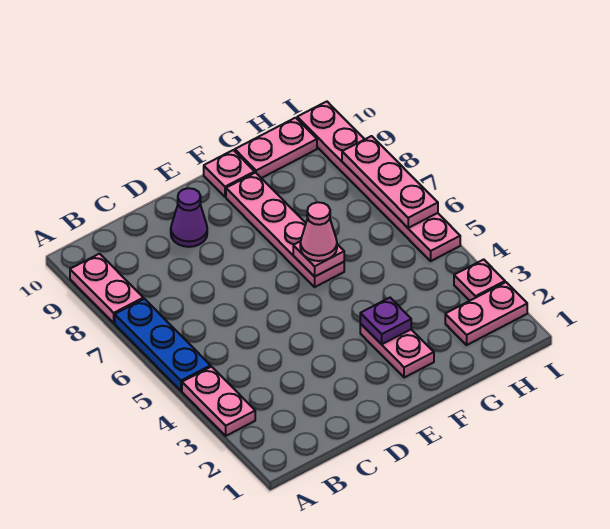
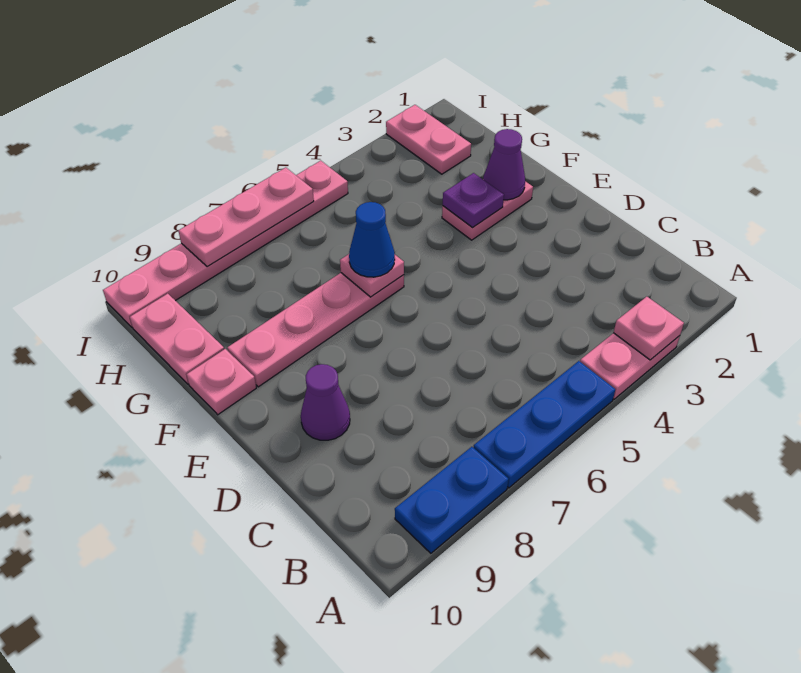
pink 1x2 plate [70,254,143,323] -> blue 1x2 plate [395,447,508,553]
none -> purple 1x1 cone [483,129,525,200]
pink 1x1 cone [300,202,337,261] -> blue 1x1 cone [349,202,395,277]
pink 1x1 plate [454,259,505,301] -> pink 1x1 plate moved to [614,297,684,360]

